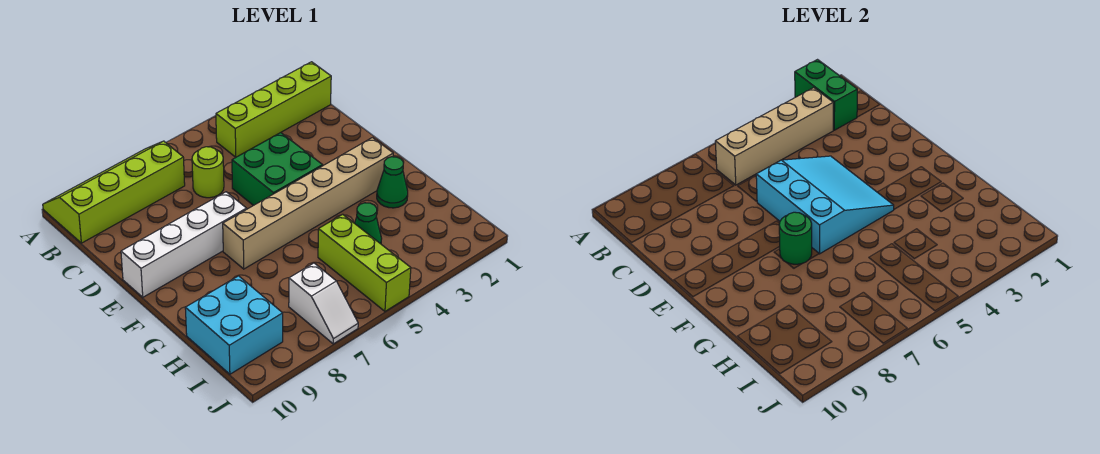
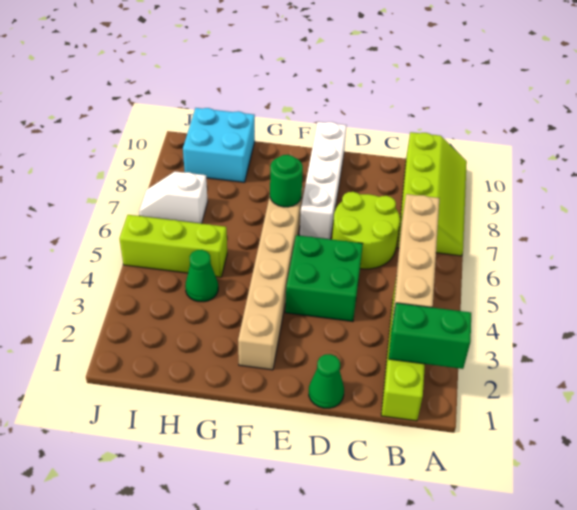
lime 1x1 round brick [192,147,224,198] -> lime 2x2 round brick [332,192,400,269]
cyan 3x3 slope [756,156,894,254] -> none
green 1x1 cone [377,157,408,208] -> green 1x1 cone moved to [309,354,344,408]

